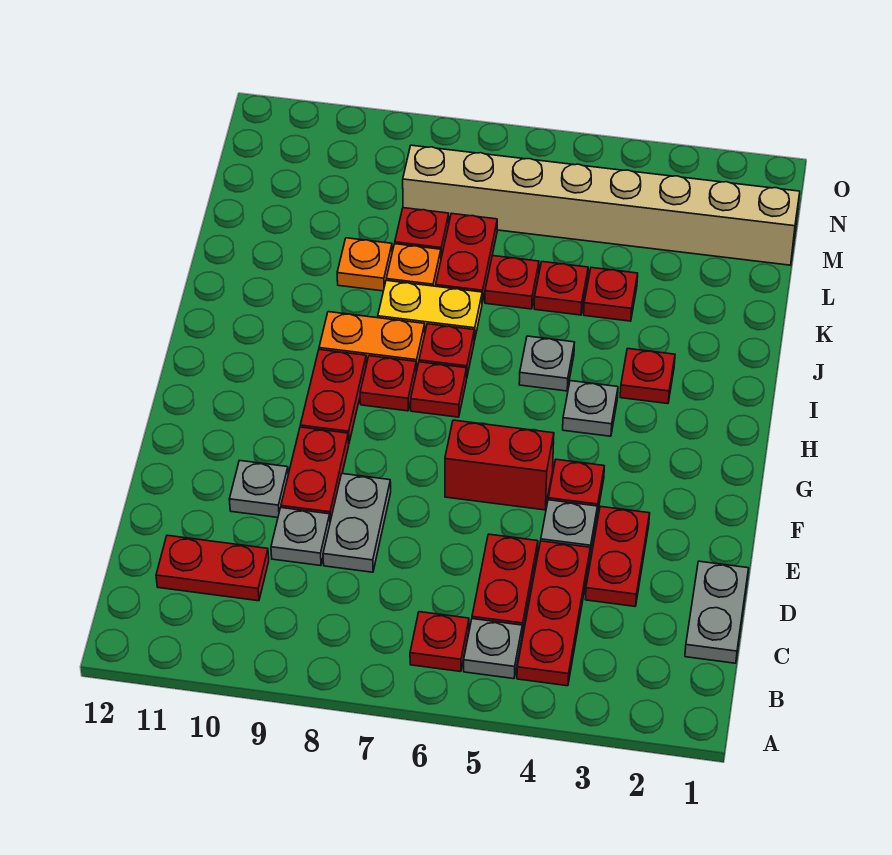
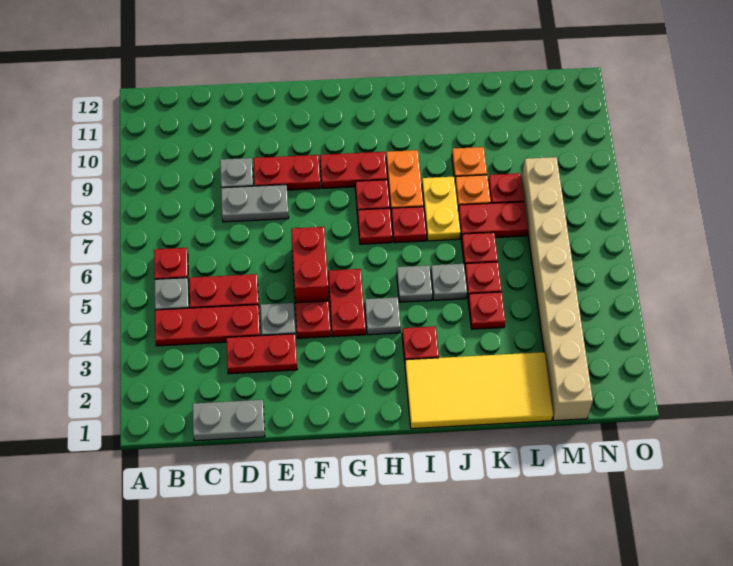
red 1x2 plate [156,535,269,601] -> red 1x2 plate moved to [328,269,366,337]
grey 1x1 plate [229,460,288,517] -> grey 1x1 plate moved to [431,264,467,300]
none -> yellow 2x4 tile [405,352,553,429]

